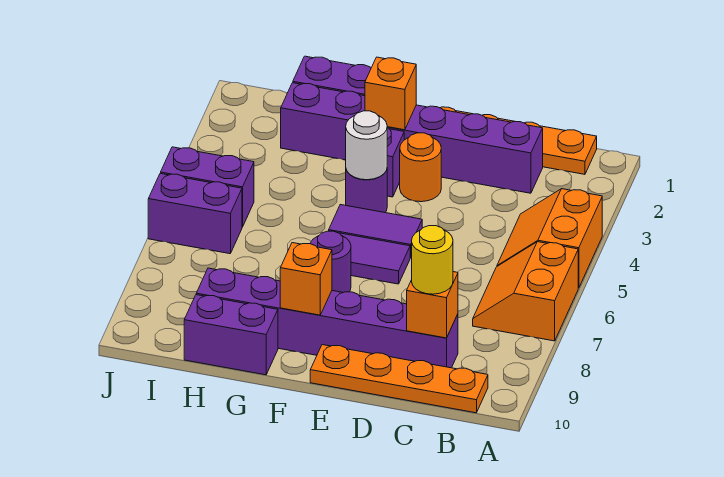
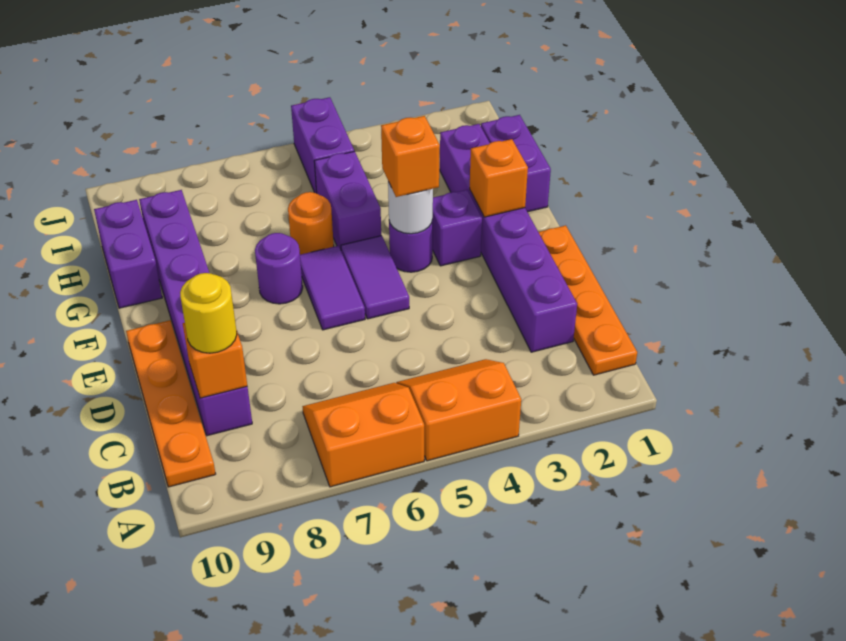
orange 1x1 round brick [400,133,441,202] -> orange 1x1 round brick moved to [288,192,334,255]
orange 1x1 brick [280,243,332,315] -> orange 1x1 brick moved to [381,116,440,197]
purple 1x2 brick [148,173,242,254] -> purple 1x2 brick moved to [314,151,381,249]

